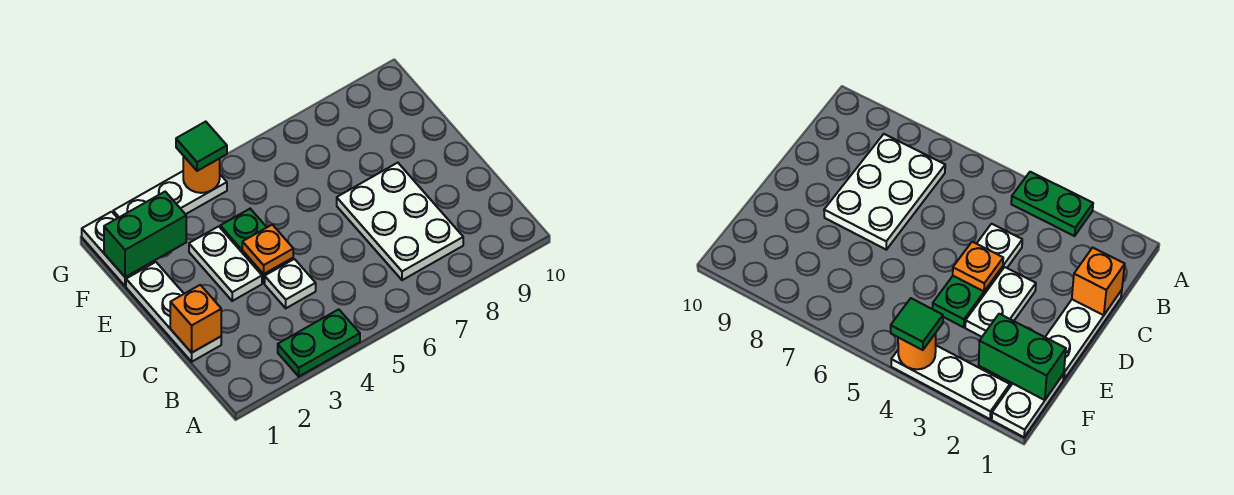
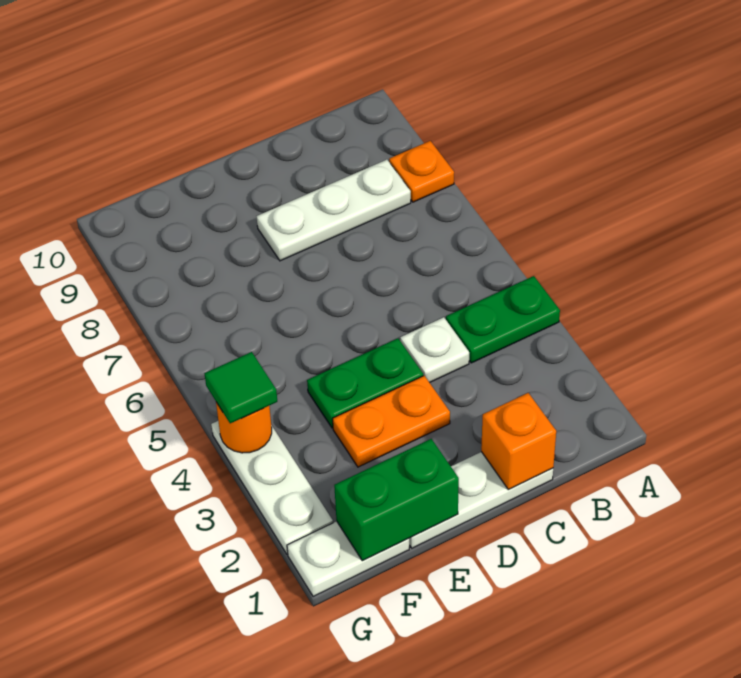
green 1x2 plate [278,309,360,376] -> green 1x2 plate turned to [446,276,560,363]
white 2x3 plate [337,163,463,280] -> white 1x3 plate [257,160,411,261]
white 1x2 plate [189,226,262,301] -> orange 1x2 plate [333,376,450,467]
orange 1x1 plate [242,225,293,274] -> orange 1x1 plate moved to [389,141,454,202]
green 1x2 brick [104,192,186,277] -> green 1x2 brick turned to [334,439,459,561]

